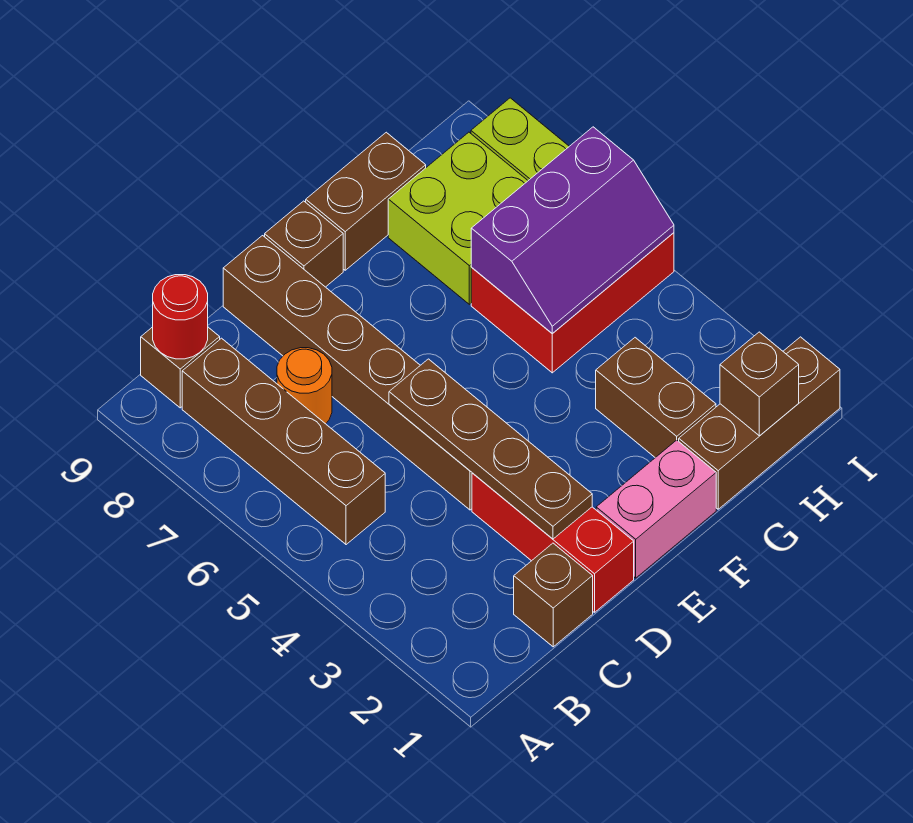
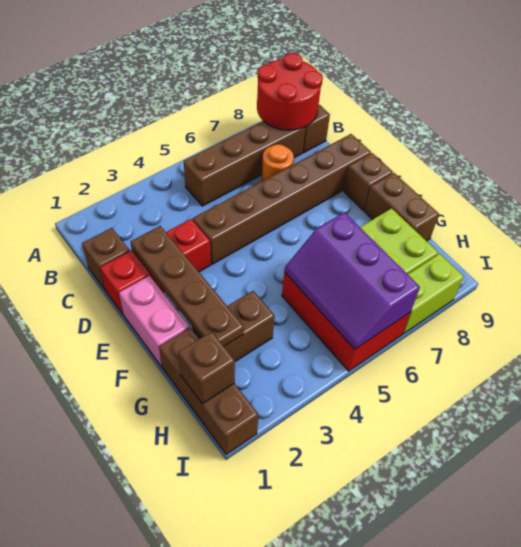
red 1x1 round brick [153,275,208,359] -> red 2x2 round brick [257,53,323,130]
brown 1x4 plate [389,359,592,539] -> brown 1x4 plate turned to [131,226,244,346]

